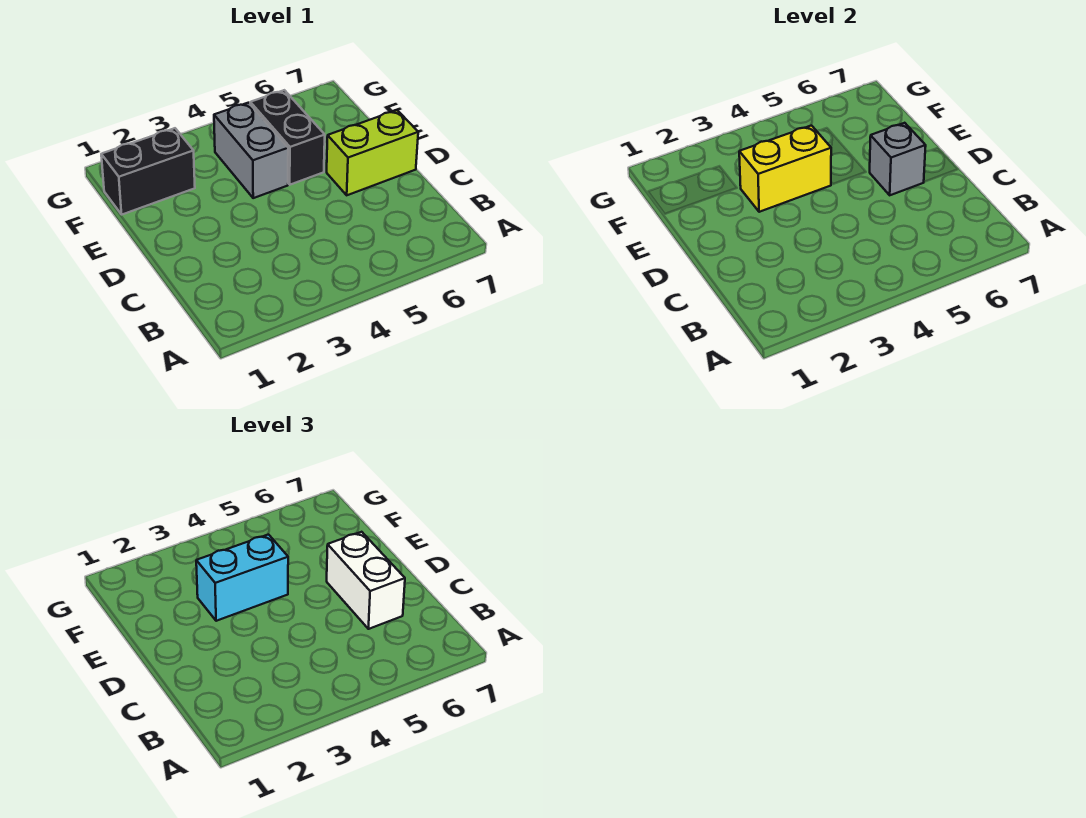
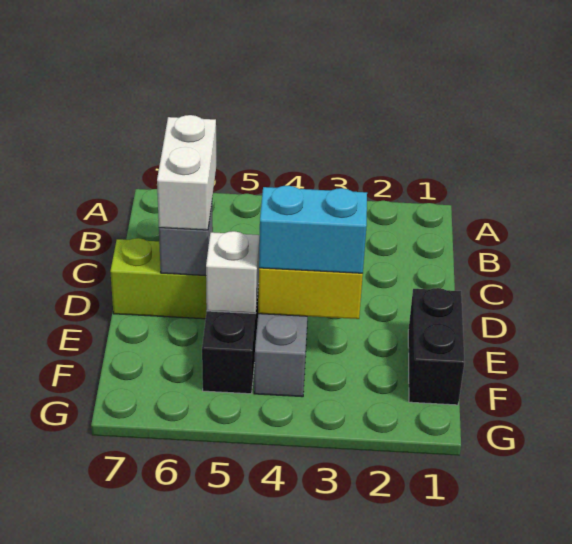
none -> white 1x1 brick [206,231,260,314]
black 1x2 brick [101,128,195,214] -> black 1x2 brick turned to [408,288,464,405]

